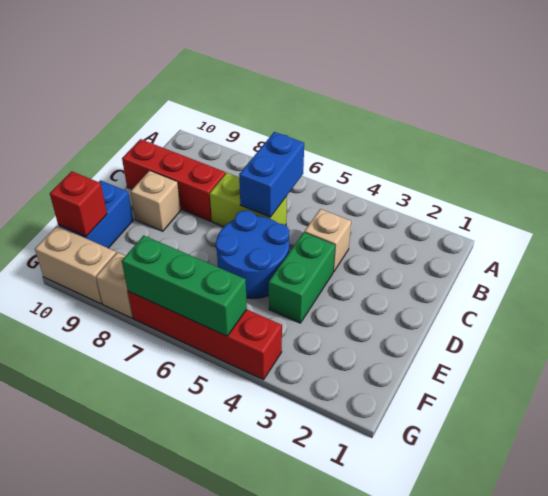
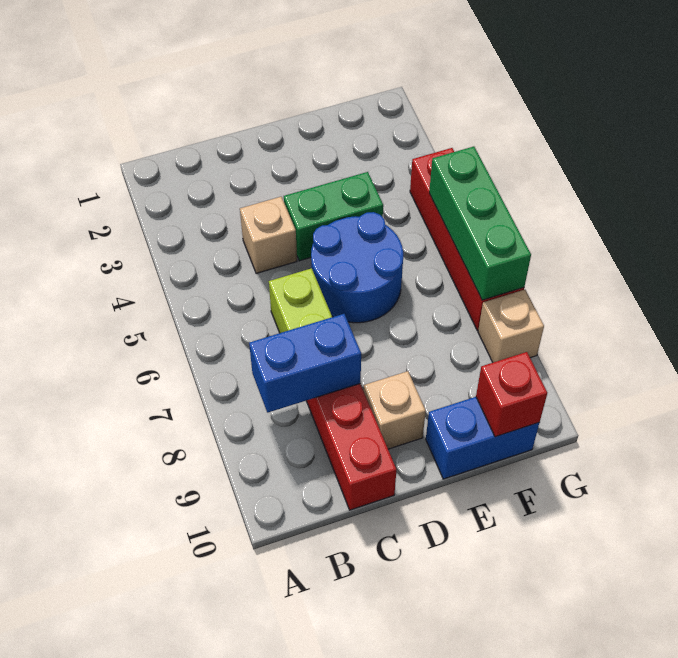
blue 1x2 brick [239,132,304,217] -> blue 1x2 brick moved to [249,314,361,413]
tan 1x2 brick [35,226,116,304] -> none

